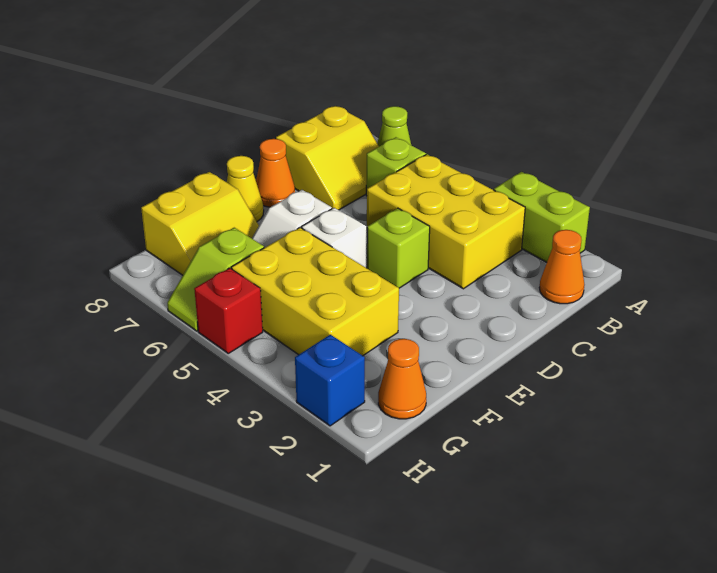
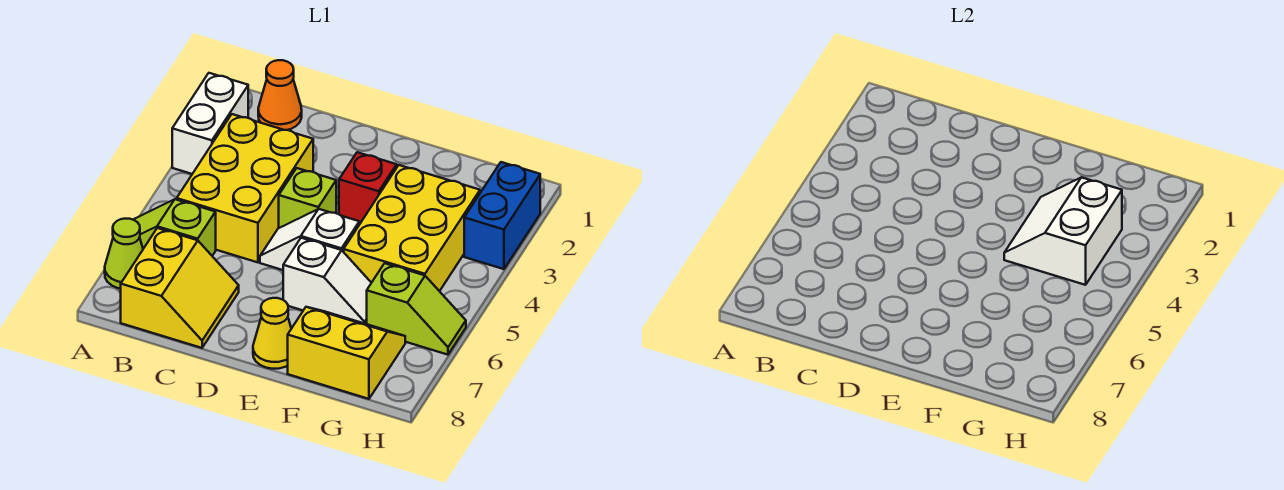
lime 1x2 brick [494,172,590,263] -> white 1x2 brick [172,73,248,174]
yellow 2x2 slope [276,106,379,210] -> yellow 2x2 slope turned to [121,228,239,348]
orange 1x1 cone [256,139,295,207] -> none
none -> white 2x2 slope [1004,177,1122,285]
orange 1x1 cone [378,339,426,419] -> none
blue 1x1 brick [295,335,365,426] -> blue 1x2 brick [464,162,540,269]
red 1x1 brick [194,268,263,353] -> red 1x1 brick moved to [339,152,397,225]

